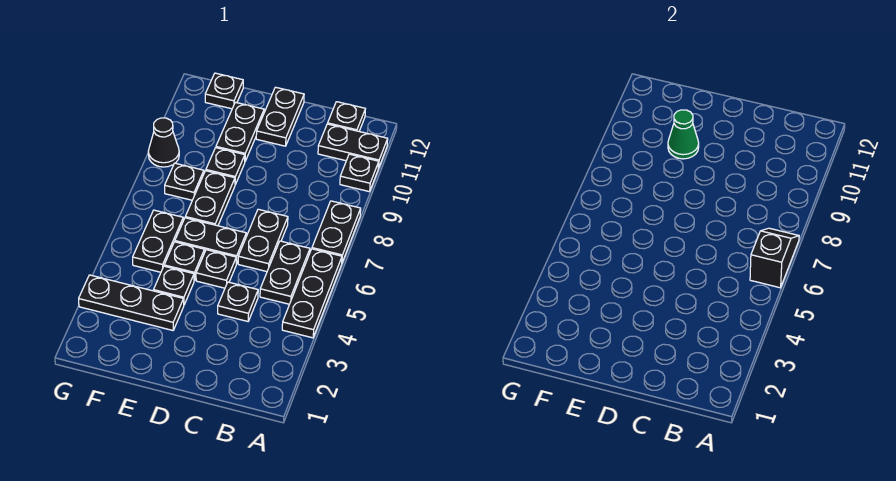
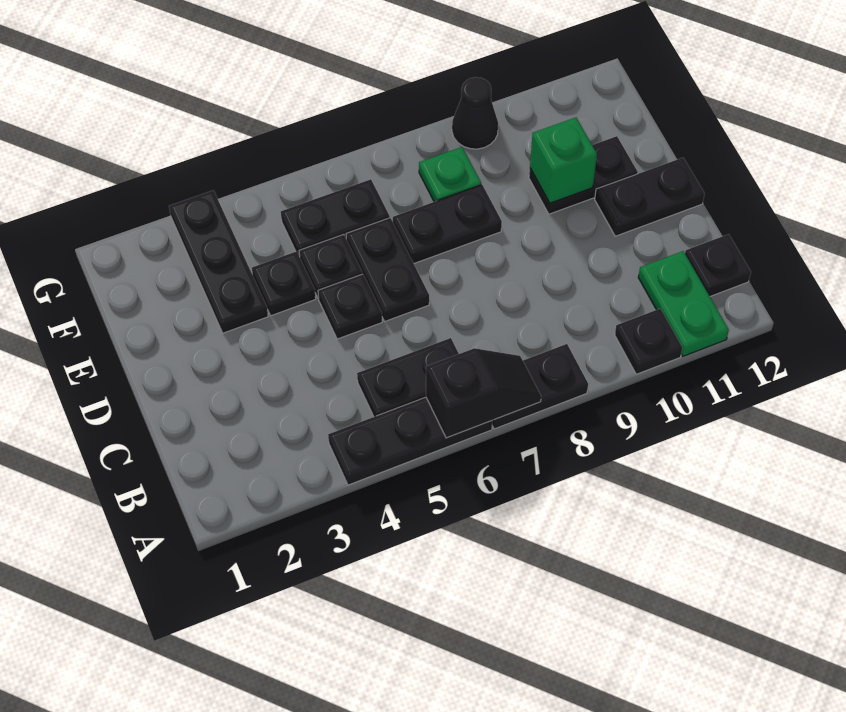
black 1x2 plate [318,124,388,168] -> green 1x2 plate [638,251,729,356]
black 1x1 plate [218,282,258,321] -> none
black 1x2 plate [238,209,288,272] -> none
black 1x1 plate [206,148,245,184] -> none
green 1x1 cone [668,110,699,159] -> green 1x1 brick [530,118,597,203]
black 1x1 plate [165,163,204,200] -> green 1x1 plate [419,147,481,202]
black 1x1 plate [205,73,243,109] -> none

